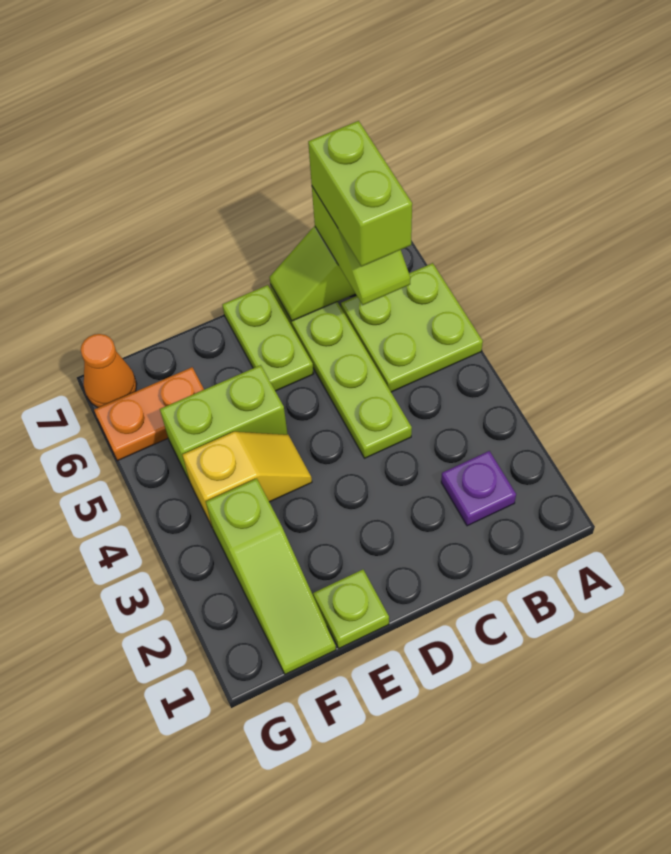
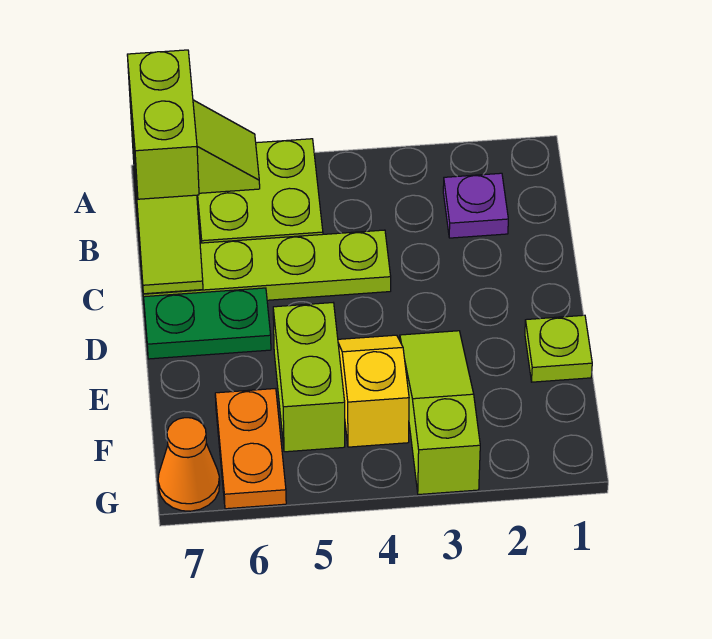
lime 1x2 brick [308,121,412,266] -> lime 1x2 brick turned to [127,50,199,199]
lime 1x2 plate [222,285,314,391] -> green 1x2 plate [144,288,271,359]
lime 1x3 slope [206,479,336,674] -> lime 1x3 slope turned to [400,331,480,495]

